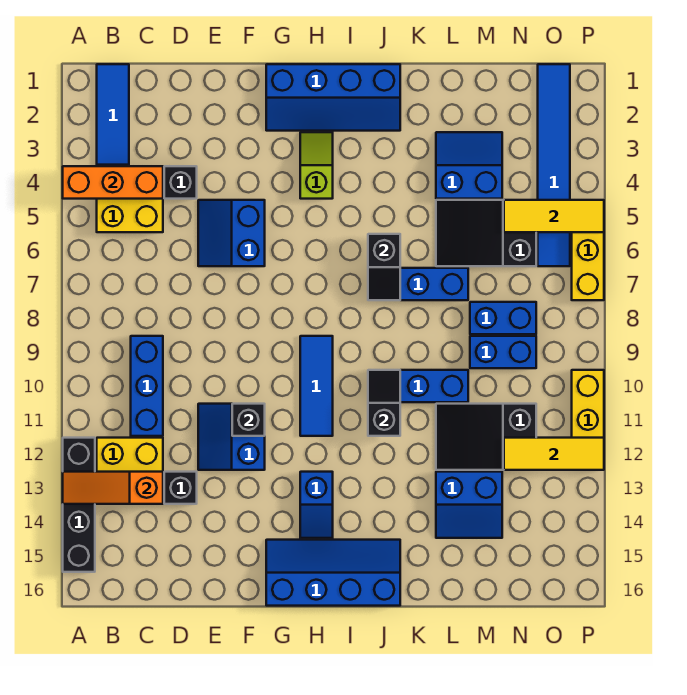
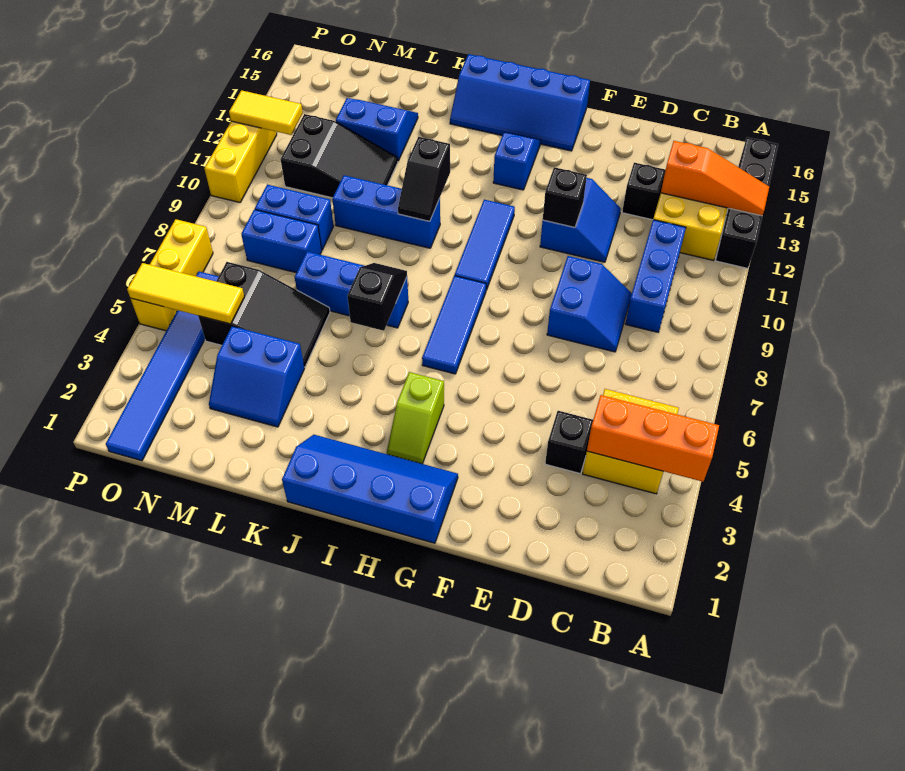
blue 1x3 tile [97,64,129,165] -> blue 1x3 tile moved to [422,276,486,374]
blue 2x2 slope [198,200,265,266] -> blue 2x2 slope moved to [547,256,632,352]
yellow 1x3 tile [504,438,604,470] -> yellow 1x2 tile [229,90,303,135]

